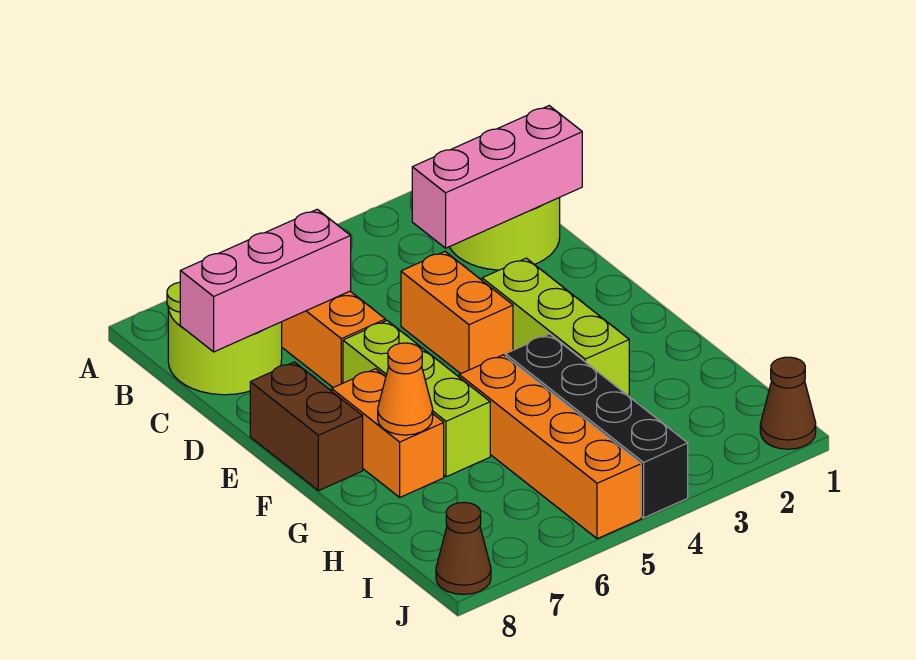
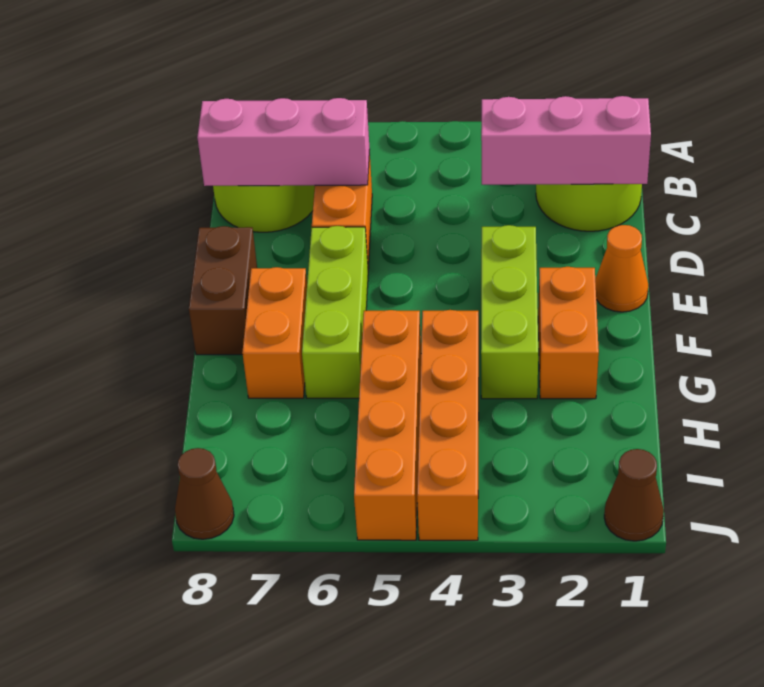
orange 1x2 brick [401,252,513,374] -> orange 1x2 brick moved to [538,267,599,399]
black 1x4 brick [506,334,688,518] -> orange 1x4 brick [417,310,479,540]
orange 1x1 cone [378,343,433,435] -> orange 1x1 cone moved to [595,225,648,312]

